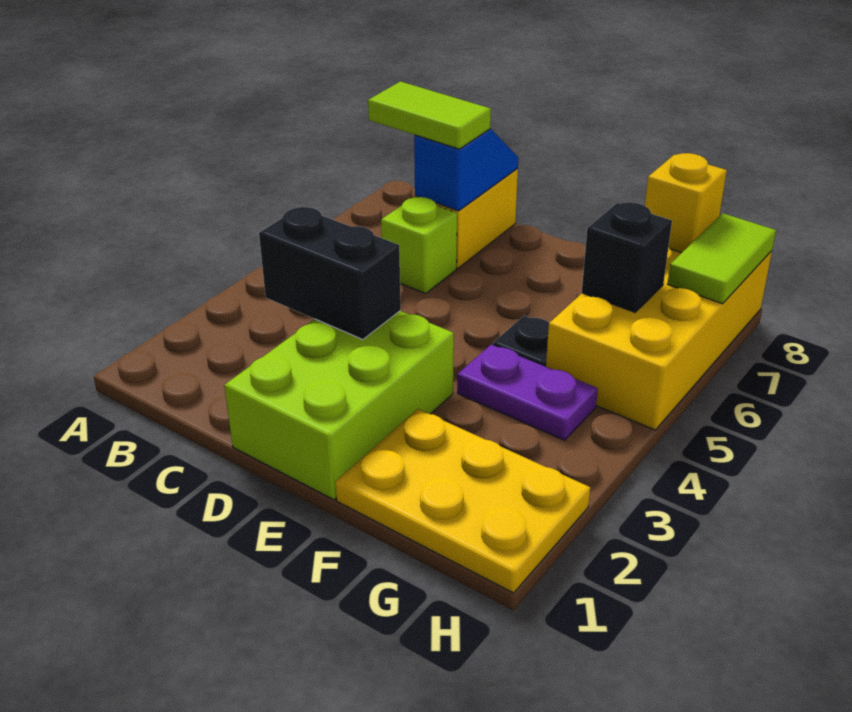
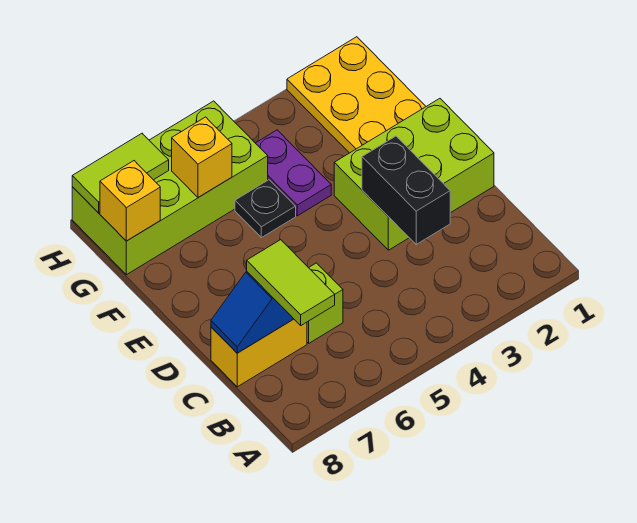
yellow 2x4 brick [546,247,772,430] -> lime 2x4 brick [72,101,268,275]
black 1x1 brick [582,202,672,312] -> yellow 1x1 brick [172,117,232,198]

